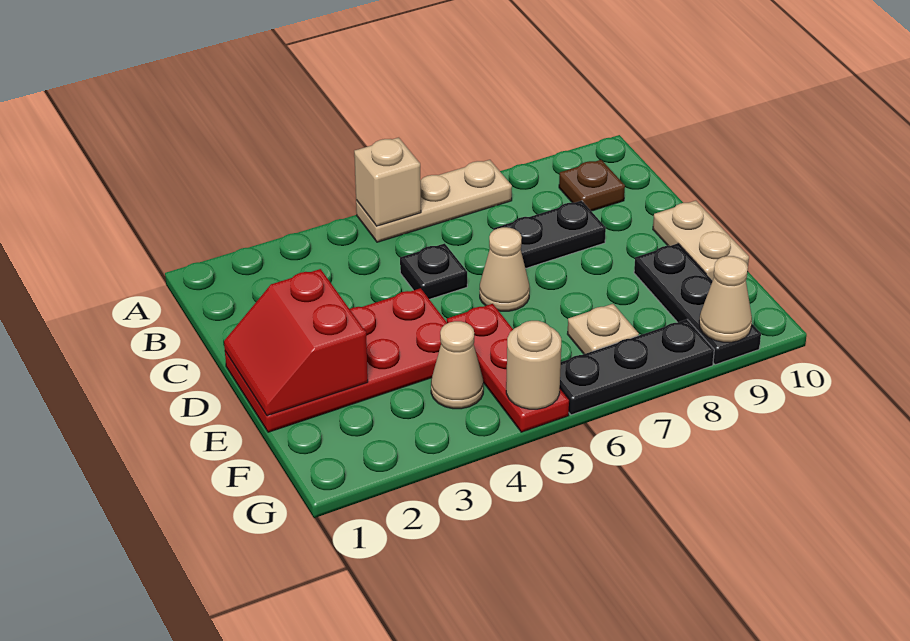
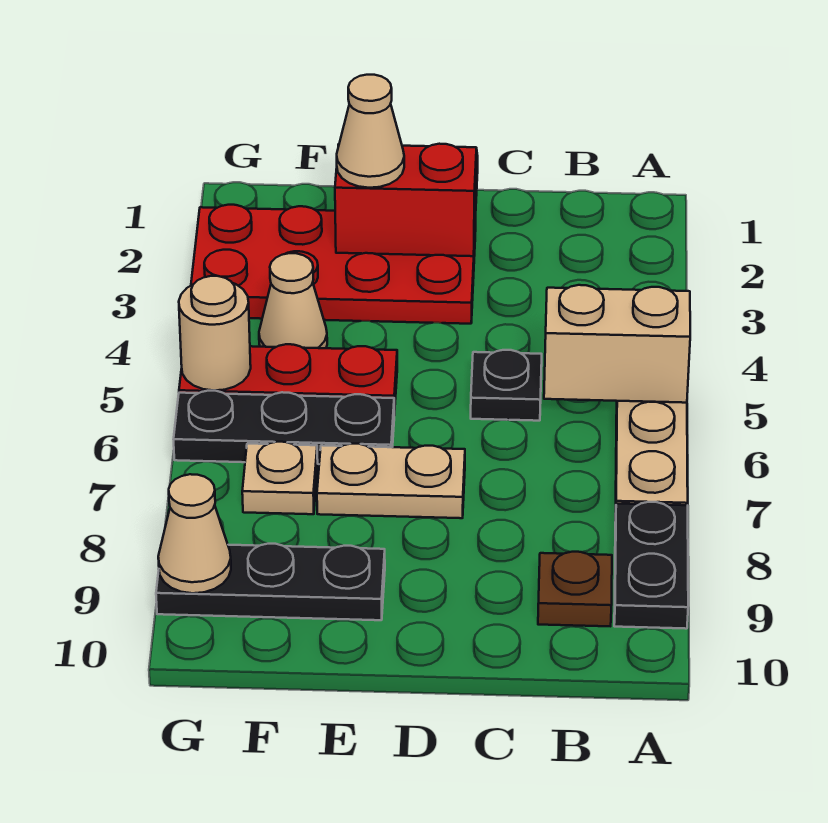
tan 1x1 brick [354,138,421,226] -> tan 1x2 brick [544,285,690,403]
black 1x2 plate [493,201,606,268] -> black 1x2 plate moved to [614,502,688,629]
red 2x4 plate [225,288,447,432] -> red 2x4 plate turned to [191,205,476,324]
tan 1x1 cone [480,227,530,311] -> tan 1x1 cone moved to [337,75,404,188]
tan 1x2 plate [653,201,749,281] -> tan 1x2 plate moved to [317,444,465,518]
black 1x3 plate [560,319,714,415] -> black 1x3 plate turned to [174,391,394,464]

